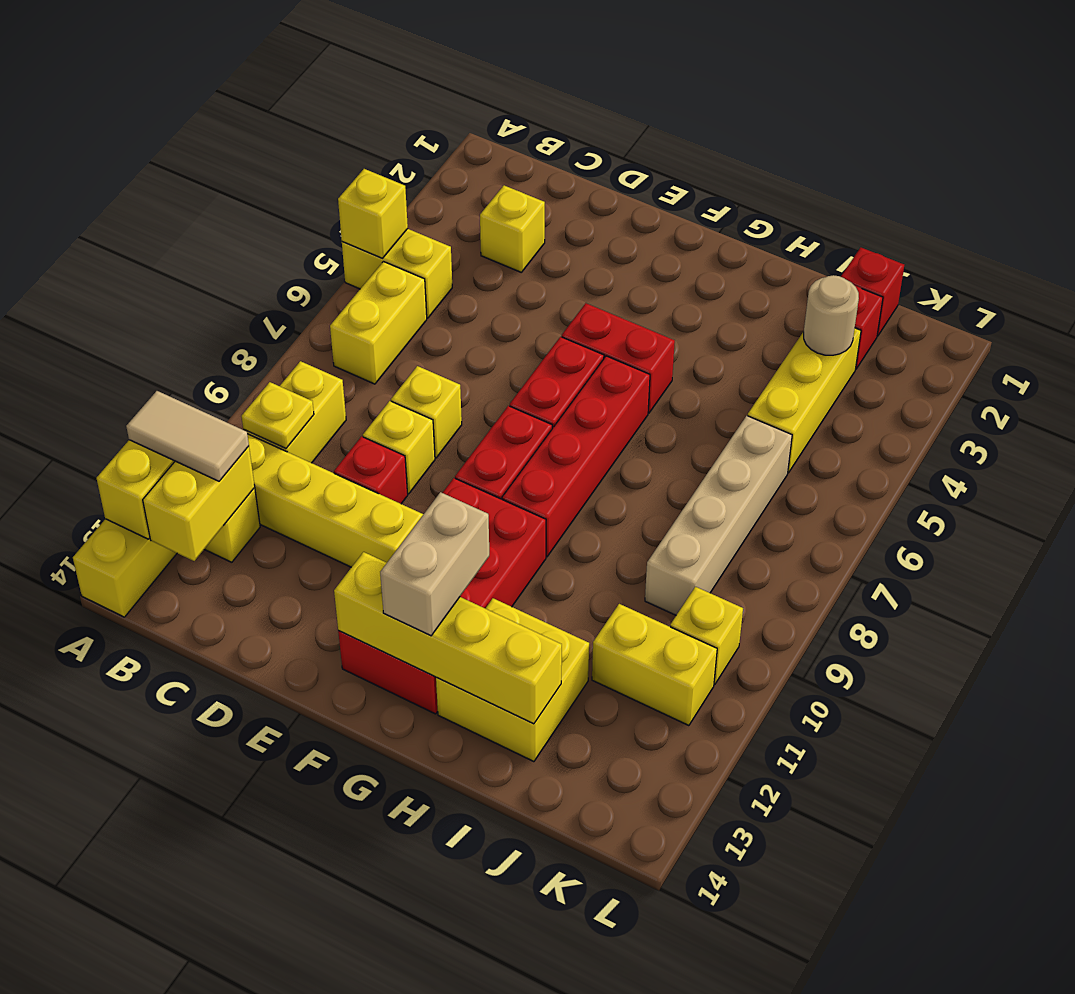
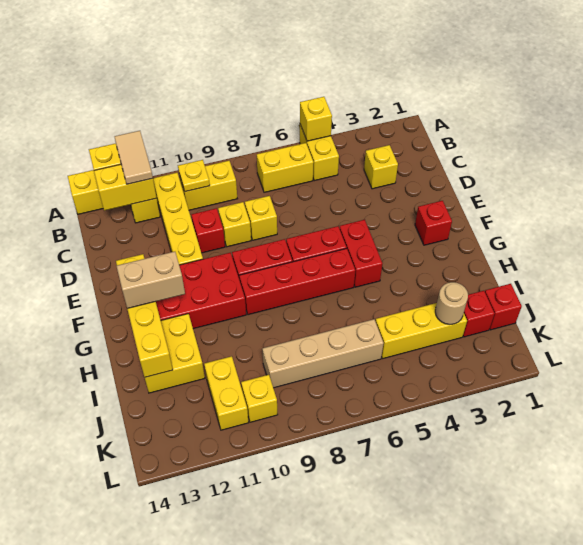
none -> red 1x1 brick [415,201,452,245]

